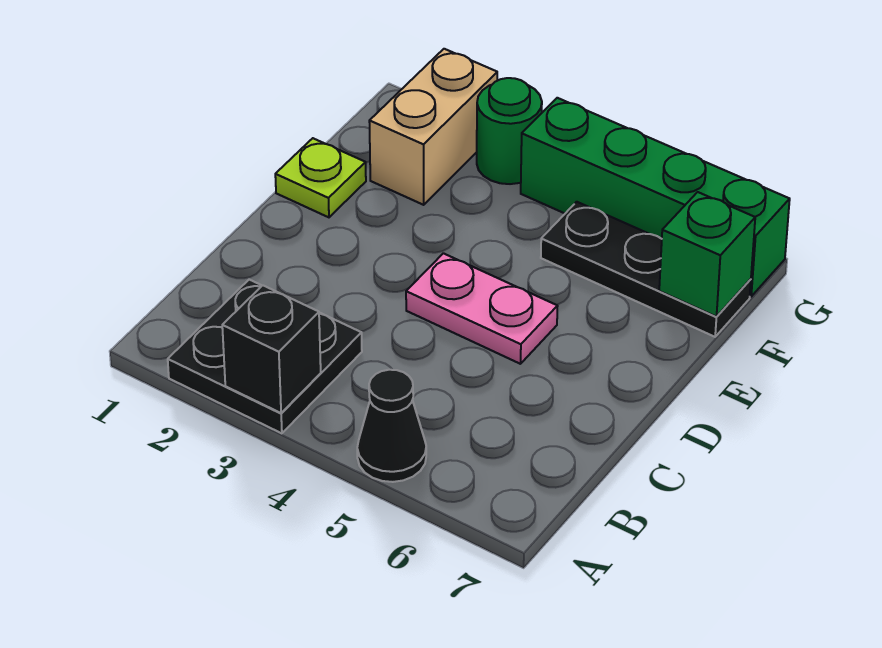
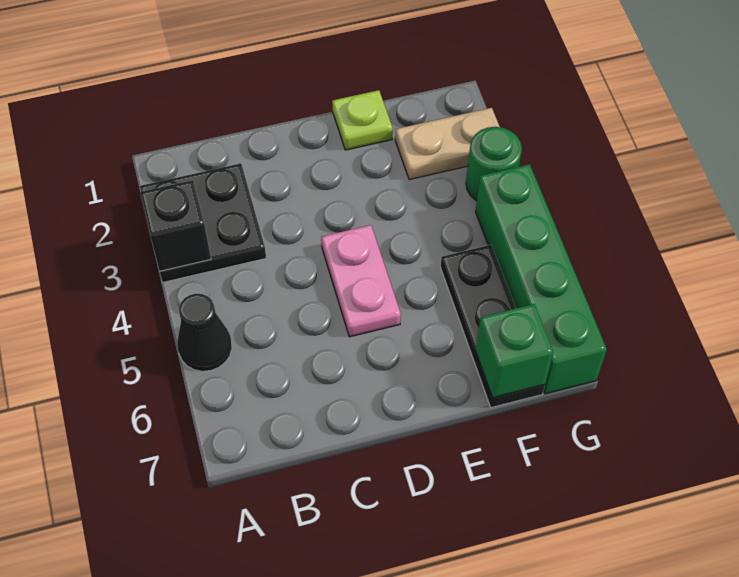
tan 1x2 brick [369,49,497,205] -> tan 1x2 plate [395,108,500,180]

